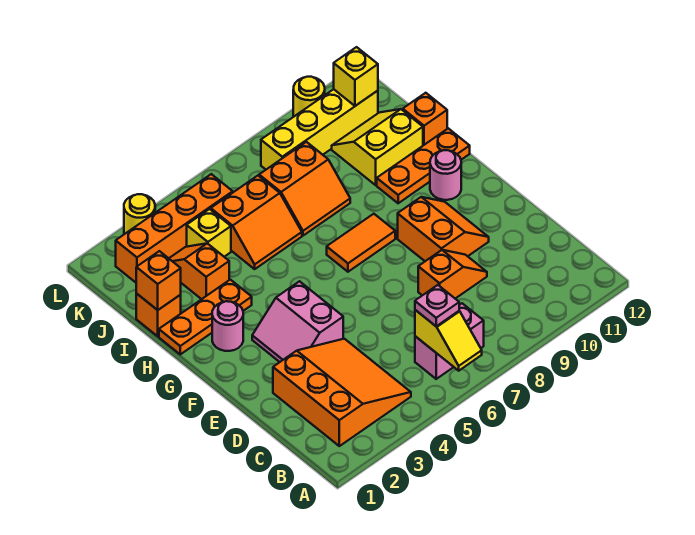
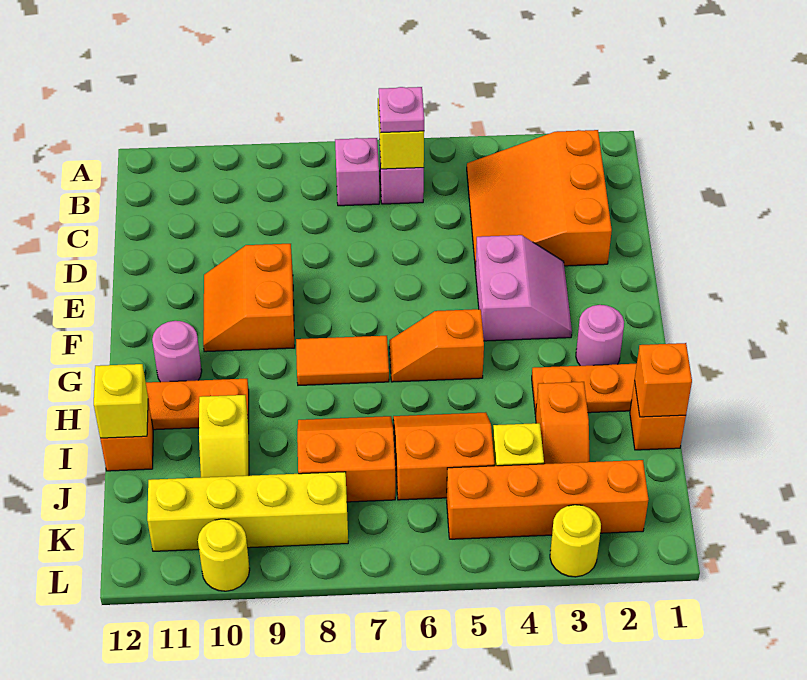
orange 1x2 slope [418,250,487,299] -> orange 1x2 slope moved to [389,309,484,382]
yellow 2x2 slope [332,109,423,185] -> yellow 1x2 slope [199,395,249,478]
yellow 1x1 brick [334,47,378,106] -> yellow 1x1 brick moved to [94,364,148,438]

